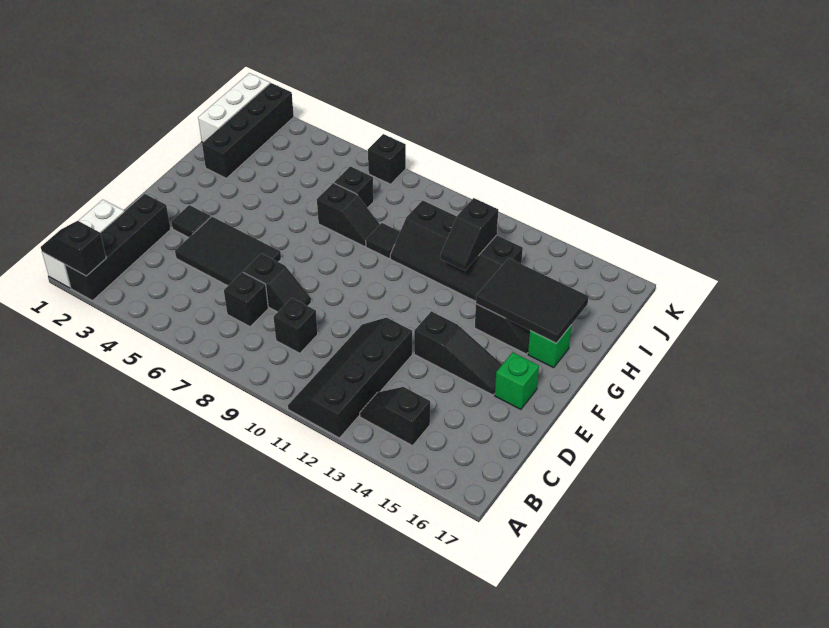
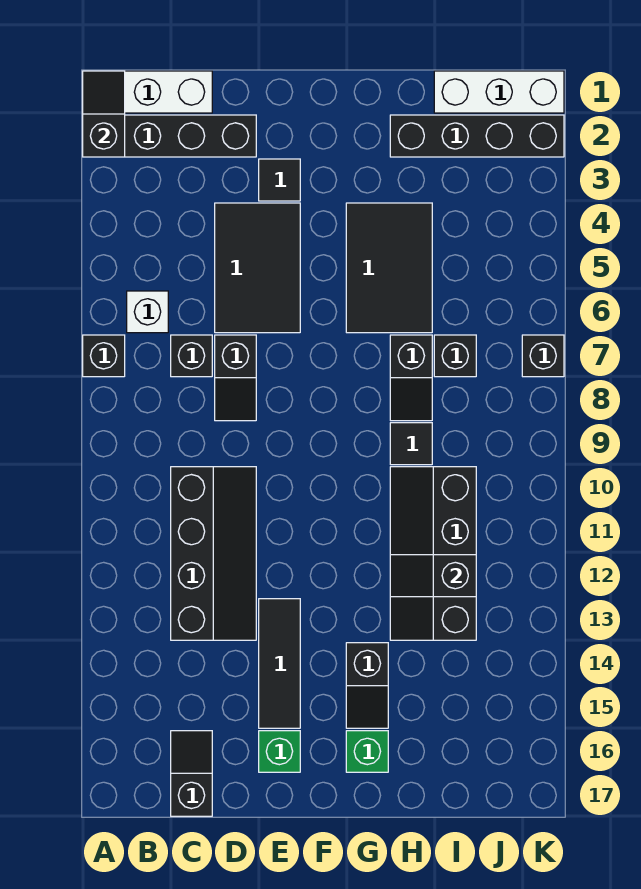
black 2x4 slope [288,318,412,438] -> black 2x4 slope turned to [171,467,256,640]
none -> white 1x1 brick [127,291,168,333]
black 1x2 slope [360,387,430,446] -> black 1x2 slope moved to [171,731,212,816]
black 1x1 brick [274,298,318,353] -> black 1x1 brick moved to [83,335,125,377]
black 1x3 slope [414,311,502,395] -> black 1x3 tile [259,599,300,728]
black 2x3 tile [476,258,589,343] -> black 2x3 tile moved to [346,203,432,333]

